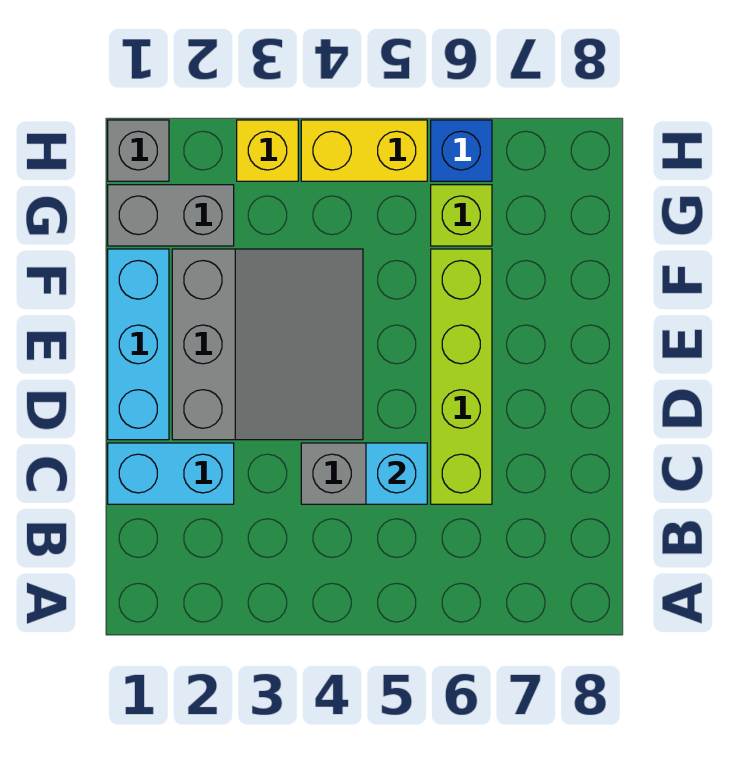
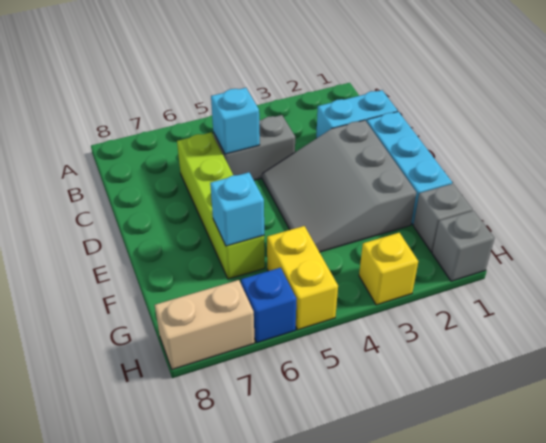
none -> cyan 1x1 brick [210,172,264,246]
grey 1x2 brick [108,185,234,246] -> grey 1x1 brick [414,184,473,252]
lime 1x1 brick [431,185,492,246] -> none
yellow 1x2 brick [301,120,427,181] -> yellow 1x2 brick turned to [267,226,338,330]
none -> tan 1x2 brick [155,280,255,370]

